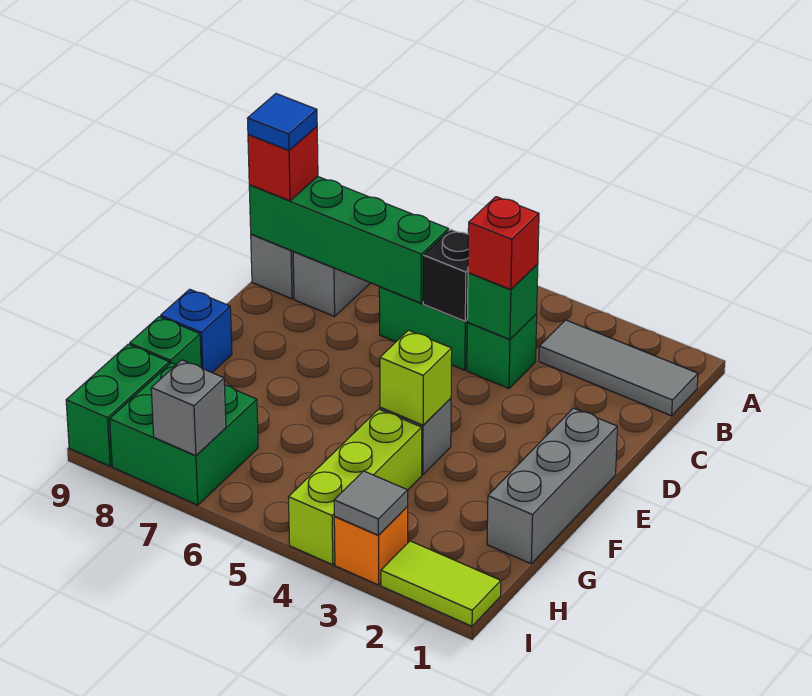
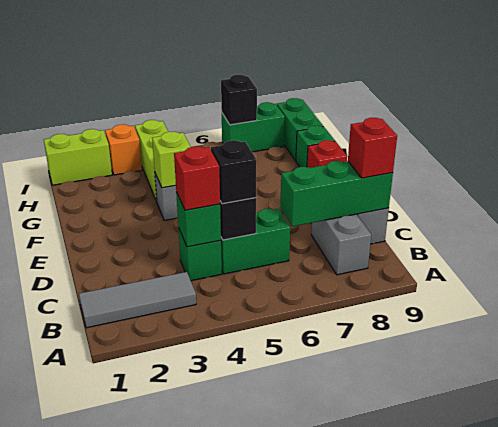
none -> black 1x1 brick [211,140,256,204]
green 1x4 brick [249,176,449,303] -> green 1x3 brick [280,161,393,227]
blue 1x1 tile [247,94,317,150] -> none
grey 1x3 brick [487,408,617,564] -> none
blue 1x1 brick [161,289,232,373] -> red 1x1 brick [307,140,347,168]
green 2x2 brick [110,363,258,505] -> green 1x2 brick [222,102,285,152]
lime 1x2 tile [381,541,501,626] -> lime 1x2 brick [44,129,112,185]
grey 1x1 tile [334,471,408,535] -> none
grey 1x1 brick [151,360,226,456] -> black 1x1 brick [221,75,257,125]

